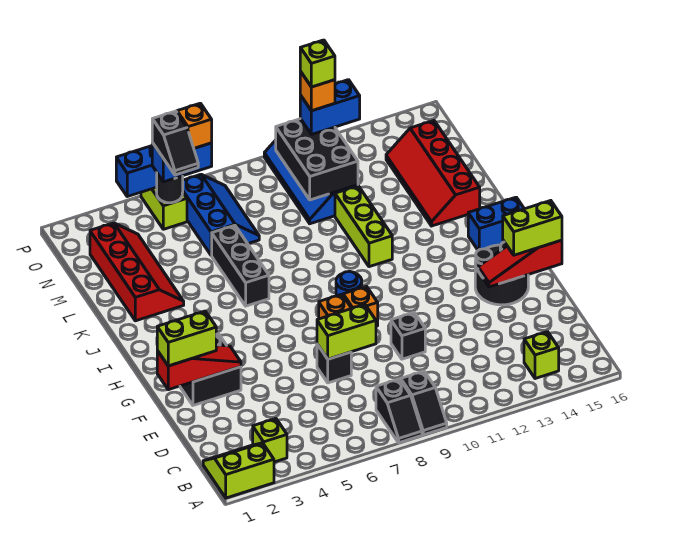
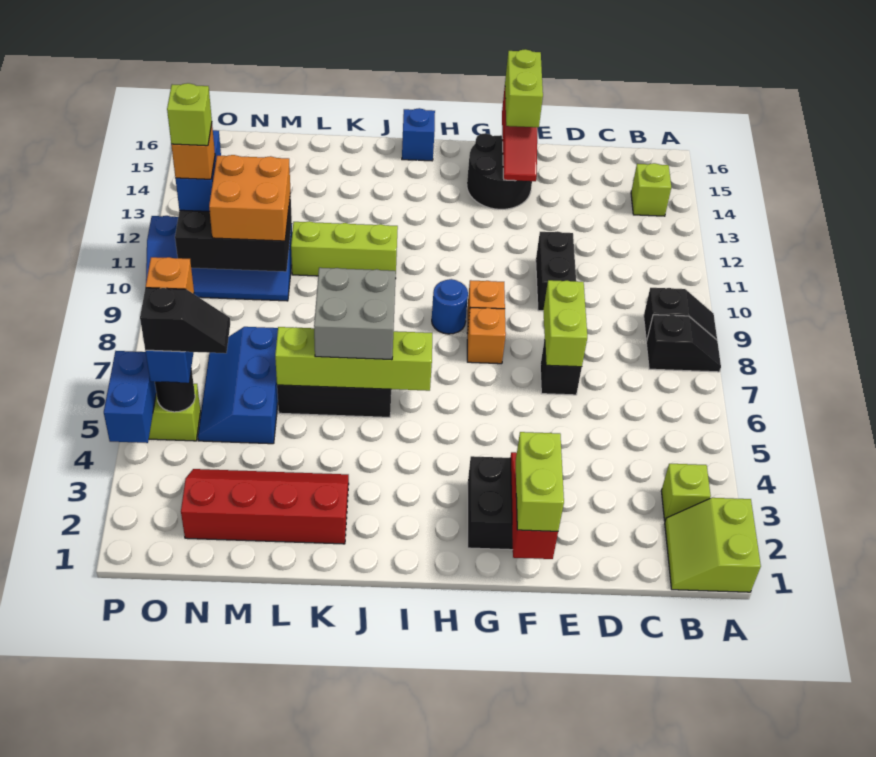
black 1x1 brick [391,313,425,359] -> black 1x2 brick [536,231,576,311]
none -> lime 1x4 brick [275,327,432,391]
blue 1x2 brick [468,197,524,250] -> blue 1x1 brick [402,108,435,161]
none -> grey 2x2 brick [314,268,396,360]
red 2x4 slope [386,121,480,226] -> none
blue 2x3 slope [183,174,259,255] -> blue 2x3 slope turned to [198,327,278,444]
none -> orange 2x2 brick [209,155,290,241]

